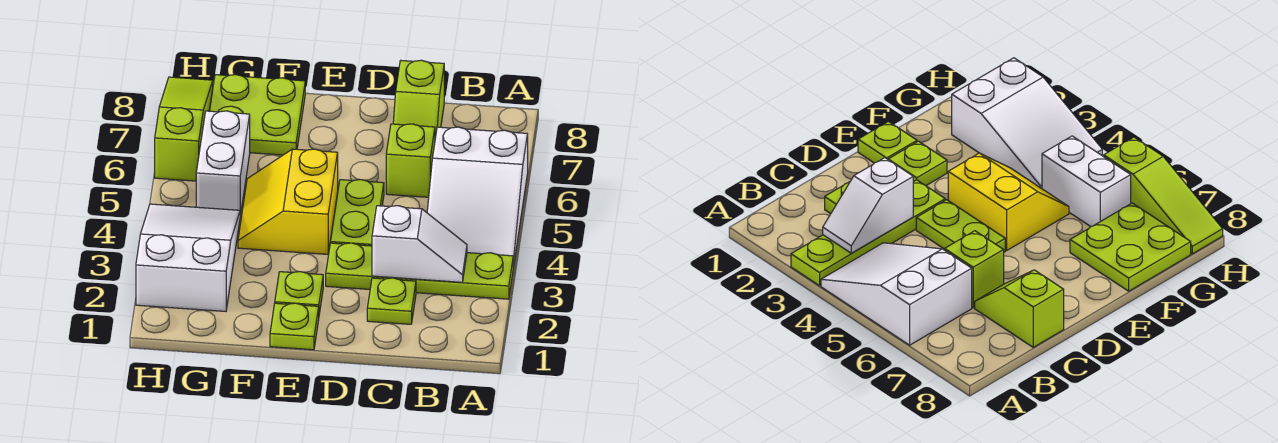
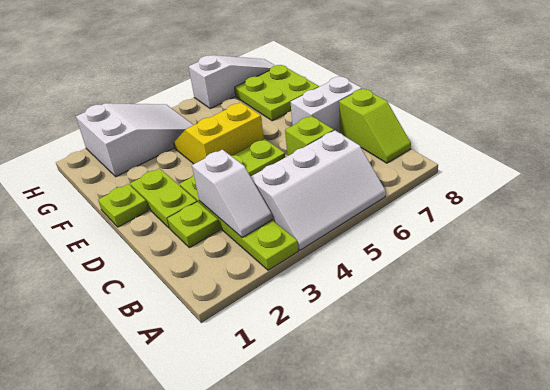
white 2x3 slope [427,127,528,267] -> white 2x3 slope turned to [251,131,386,250]
lime 1x2 slope [393,60,444,138] -> lime 1x2 slope turned to [339,88,411,163]
lime 1x1 plate [275,272,323,314] -> lime 1x2 plate [130,168,197,228]
white 1x2 brick [196,111,250,215] -> white 1x2 brick moved to [291,76,362,133]
lime 1x3 slope [155,77,213,181] -> white 1x3 slope [189,55,275,109]

